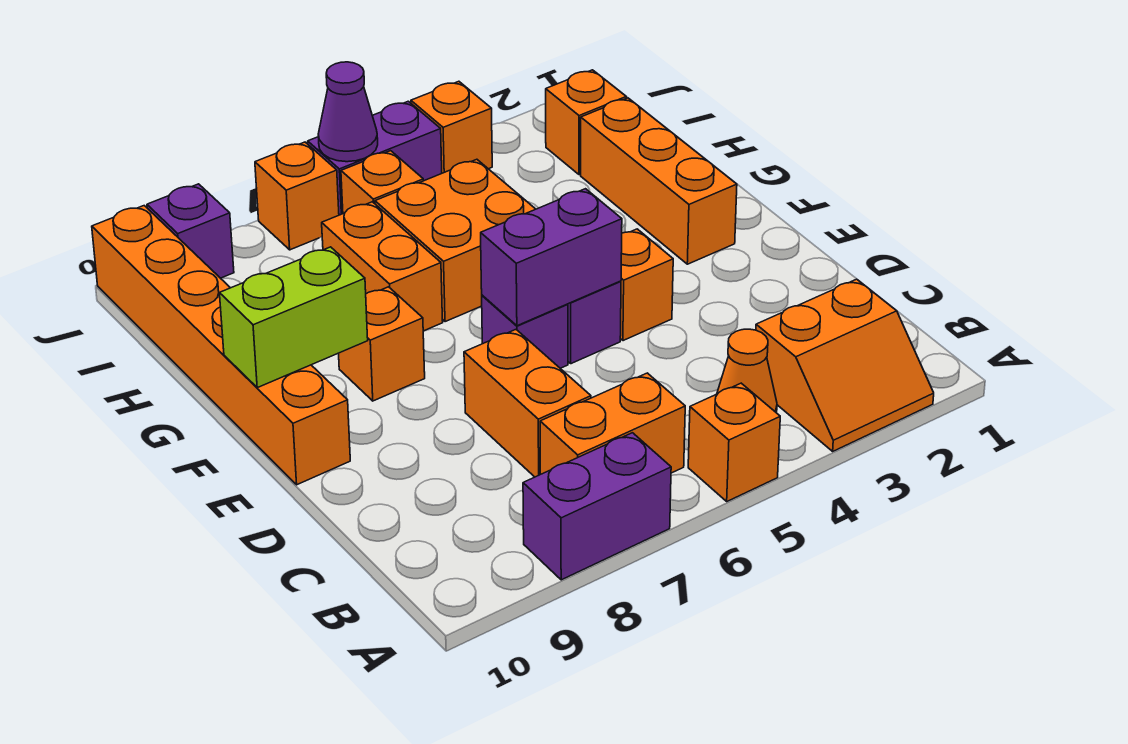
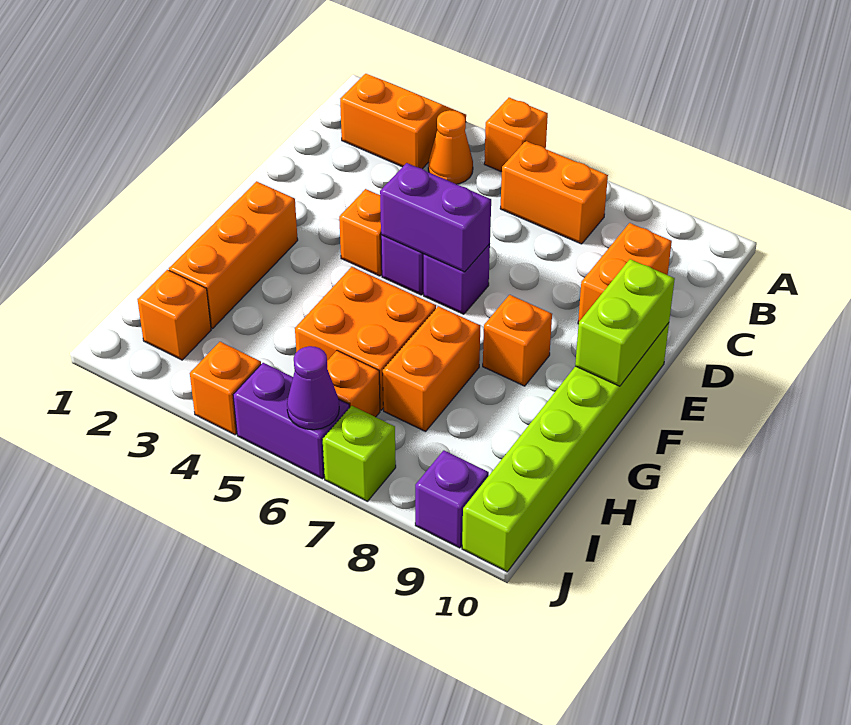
purple 1x2 brick [523,433,671,580] -> none
orange 1x2 brick [464,330,591,477] -> orange 1x2 brick moved to [578,223,672,324]
orange 1x6 brick [92,206,350,485] -> lime 1x6 brick [462,323,669,572]
lime 1x2 brick [220,247,368,388] -> lime 1x2 brick turned to [575,259,675,386]
orange 1x1 brick [255,142,339,250] -> lime 1x1 brick [322,406,396,501]

